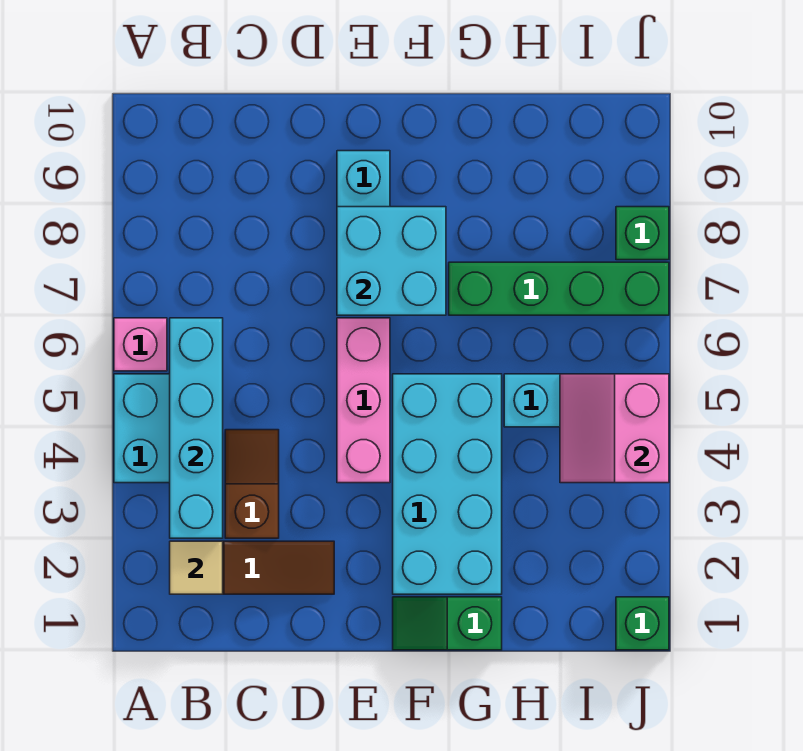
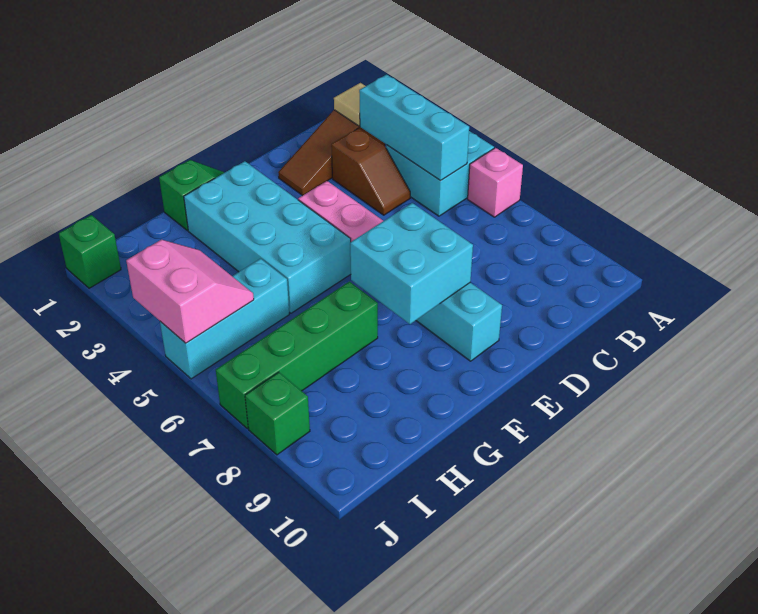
cyan 1x4 brick [170,318,223,538] -> cyan 1x3 brick [359,75,469,180]

